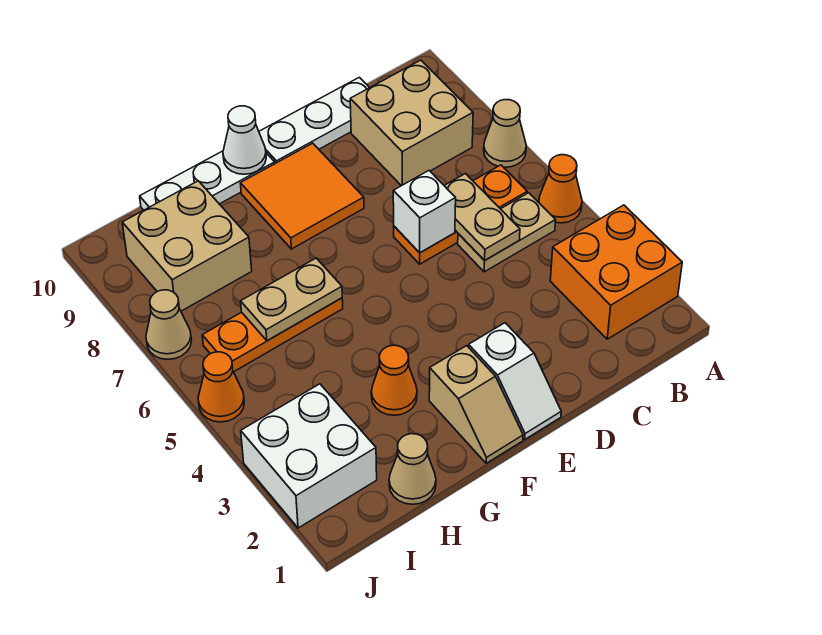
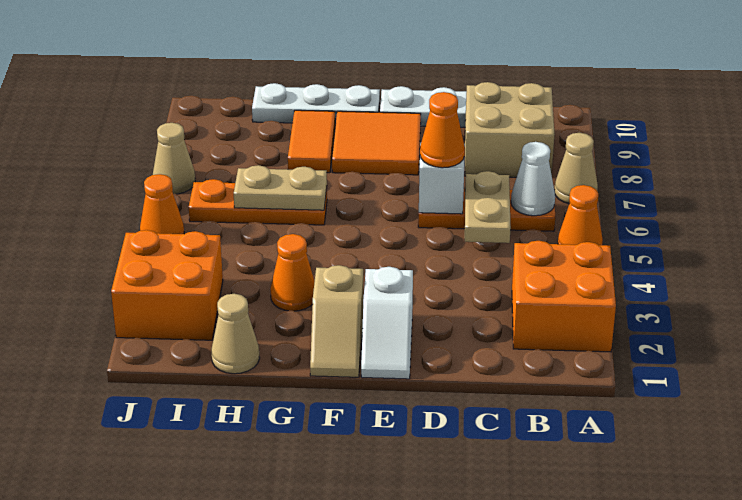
tan 1x2 plate [458,193,556,272] -> none
none -> orange 1x1 cone [420,92,465,168]
white 1x1 cone [223,106,266,174] -> white 1x1 cone moved to [511,142,555,216]
none -> orange 1x2 tile [288,110,335,173]
tan 2x2 brick [122,181,252,311] -> none
white 2x2 brick [241,384,377,528] -> orange 2x2 brick [111,230,223,340]

